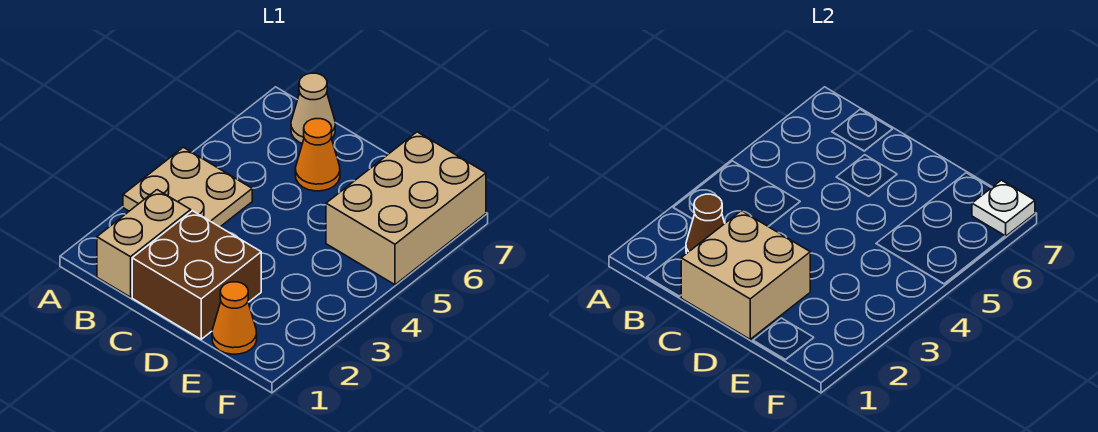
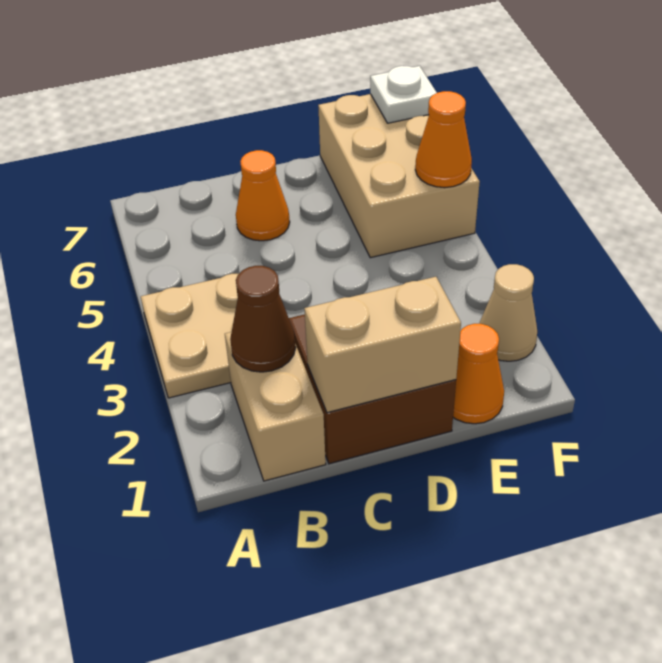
tan 1x1 cone [291,73,335,144] -> tan 1x1 cone moved to [479,264,537,361]
tan 2x2 brick [681,211,810,339] -> tan 1x2 brick [304,277,461,413]
none -> orange 1x1 cone [415,91,472,188]

